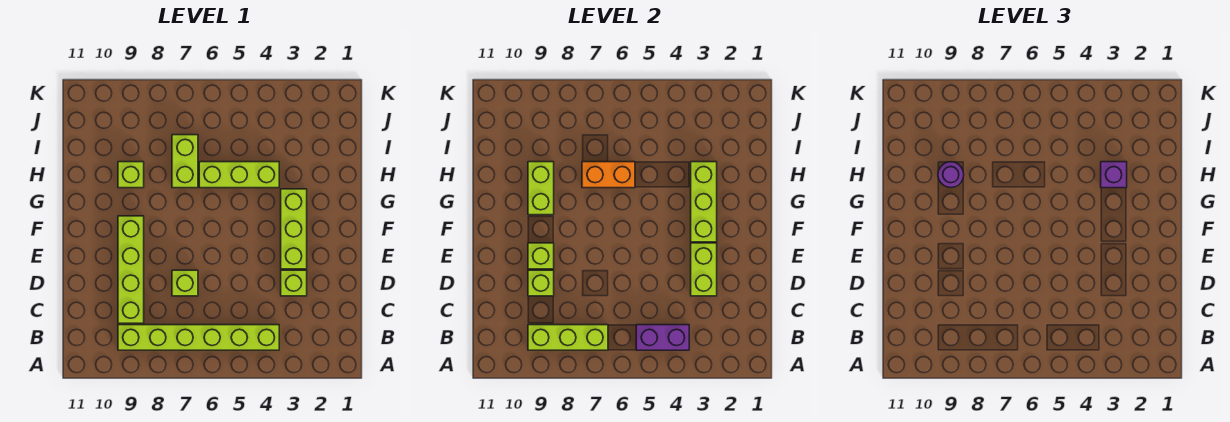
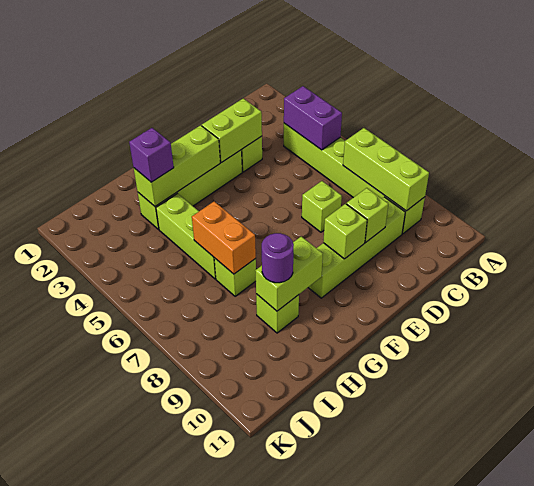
lime 1x3 brick [281,189,307,269] -> lime 1x4 brick [138,150,242,229]
lime 1x2 brick [172,135,198,188] -> lime 1x1 brick [214,258,256,296]

